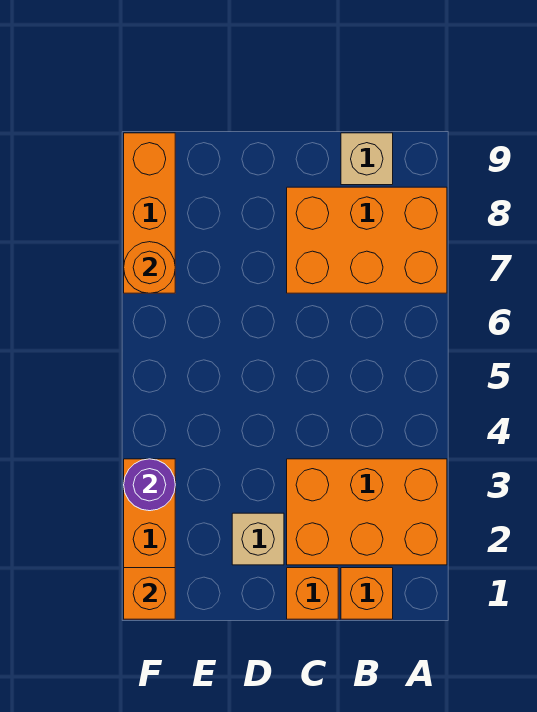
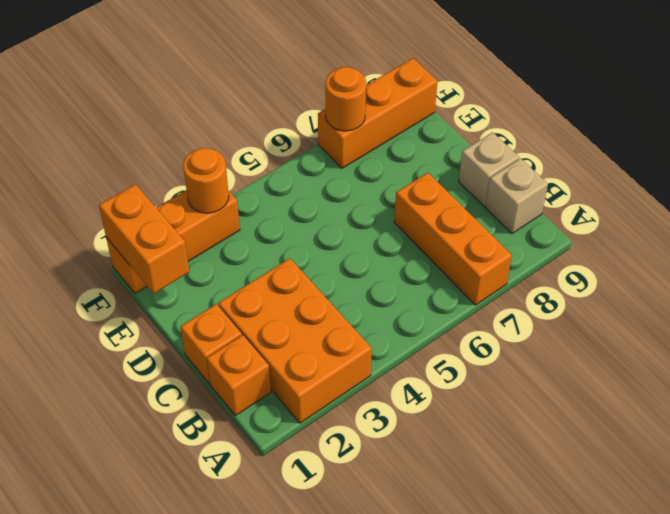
orange 2x3 brick [287,187,447,293] -> orange 1x3 brick [394,173,512,305]
tan 1x1 brick [232,513,284,565] -> tan 1x1 brick moved to [459,132,519,207]
orange 1x1 brick [124,568,175,619] -> orange 1x2 brick [99,184,189,294]
purple 1x1 round brick [124,459,175,511] -> orange 1x1 round brick [183,148,229,213]

